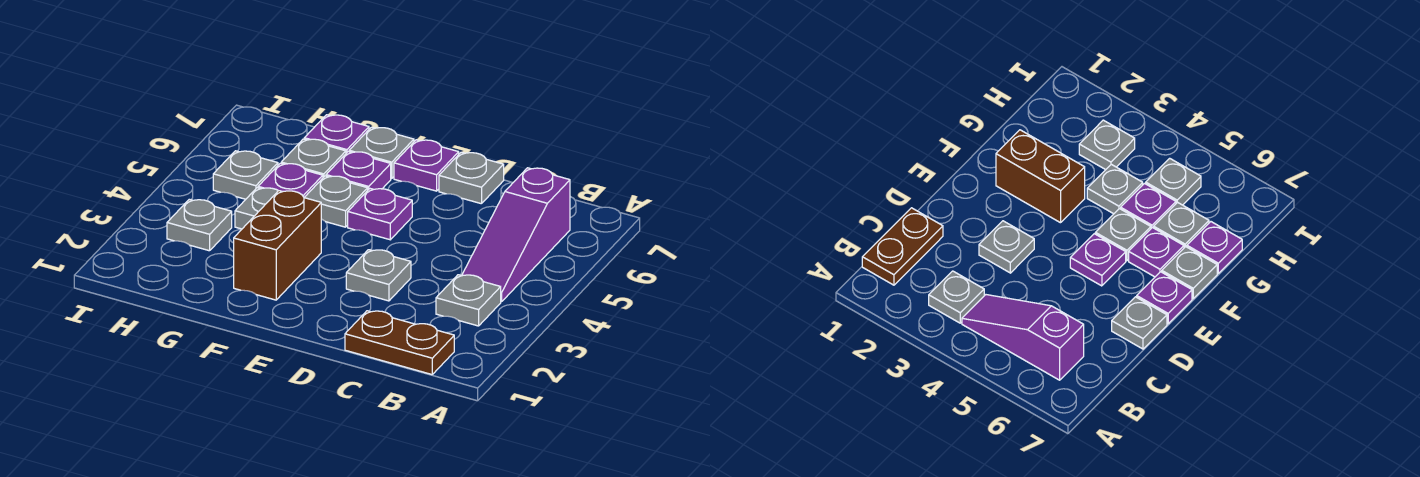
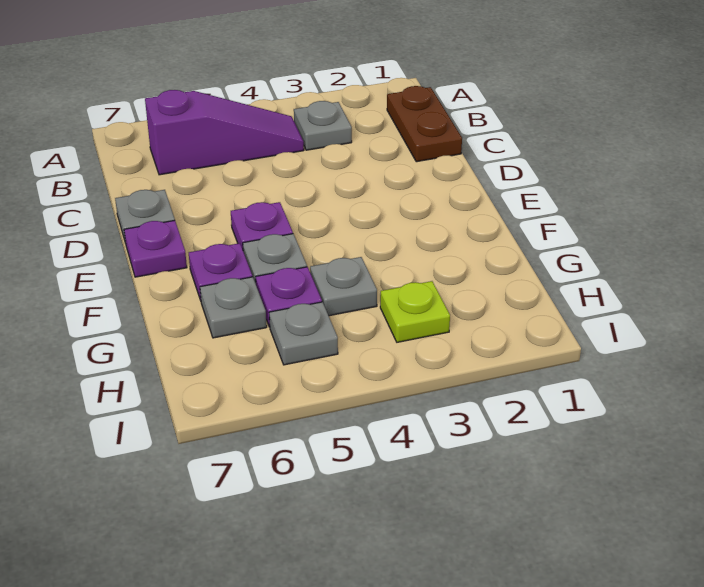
grey 1x1 plate [346,250,411,301] -> none
brown 1x2 brick [234,191,321,300] -> none
grey 1x1 plate [349,127,414,179] -> none
purple 1x1 plate [304,115,369,153] -> none
grey 1x1 plate [167,199,232,251] -> lime 1x1 plate [380,281,450,342]

